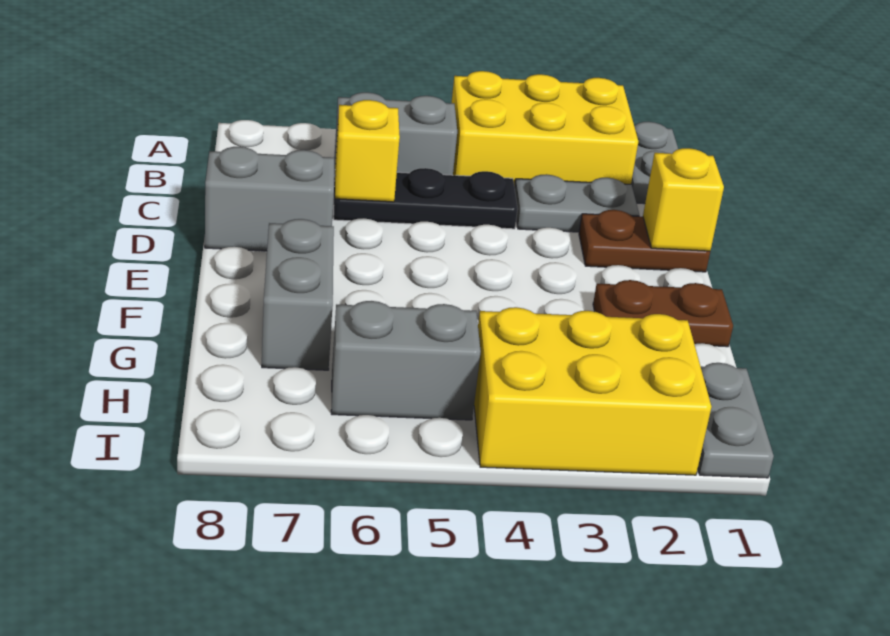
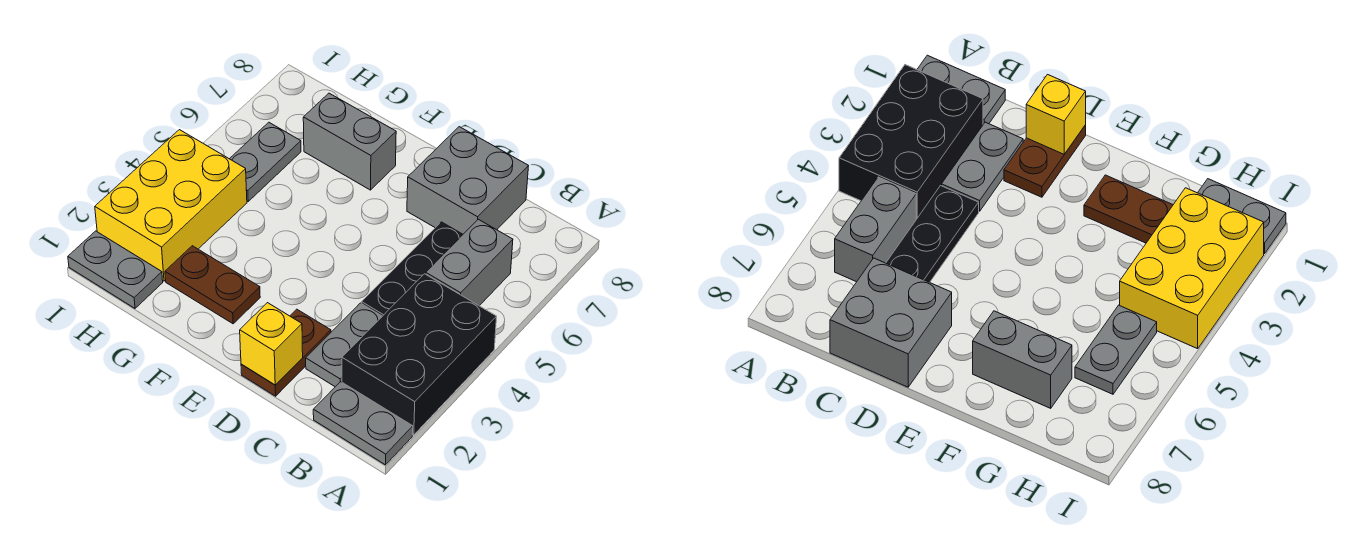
yellow 2x3 brick [452,71,638,188] -> black 2x3 brick [342,274,497,435]
yellow 1x1 brick [335,100,400,202] -> none
grey 1x2 brick [205,147,334,251] -> grey 2x2 brick [407,127,528,234]
brown 1x2 plate [593,280,733,347] -> brown 1x2 plate turned to [165,246,260,324]
grey 1x2 brick [331,301,481,420] -> grey 1x2 plate [230,122,301,201]

